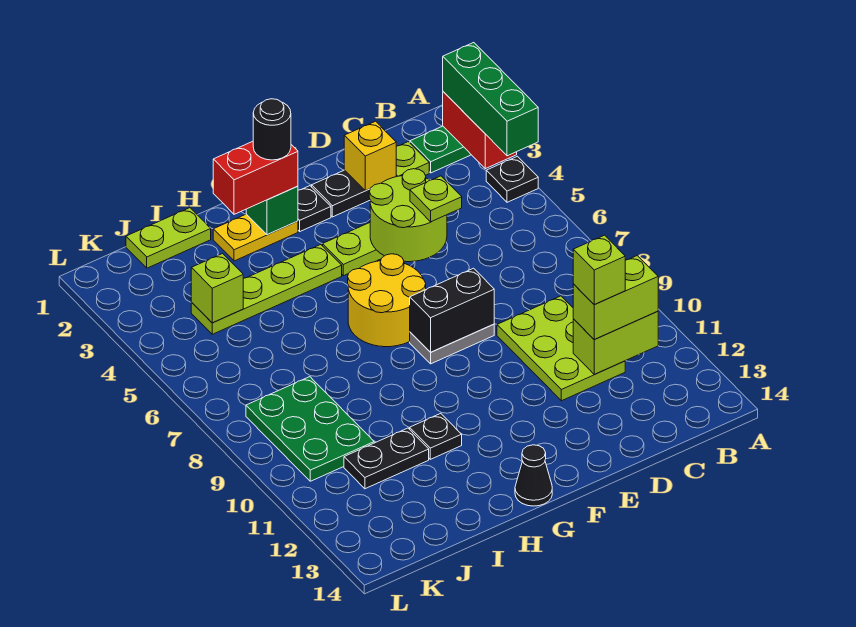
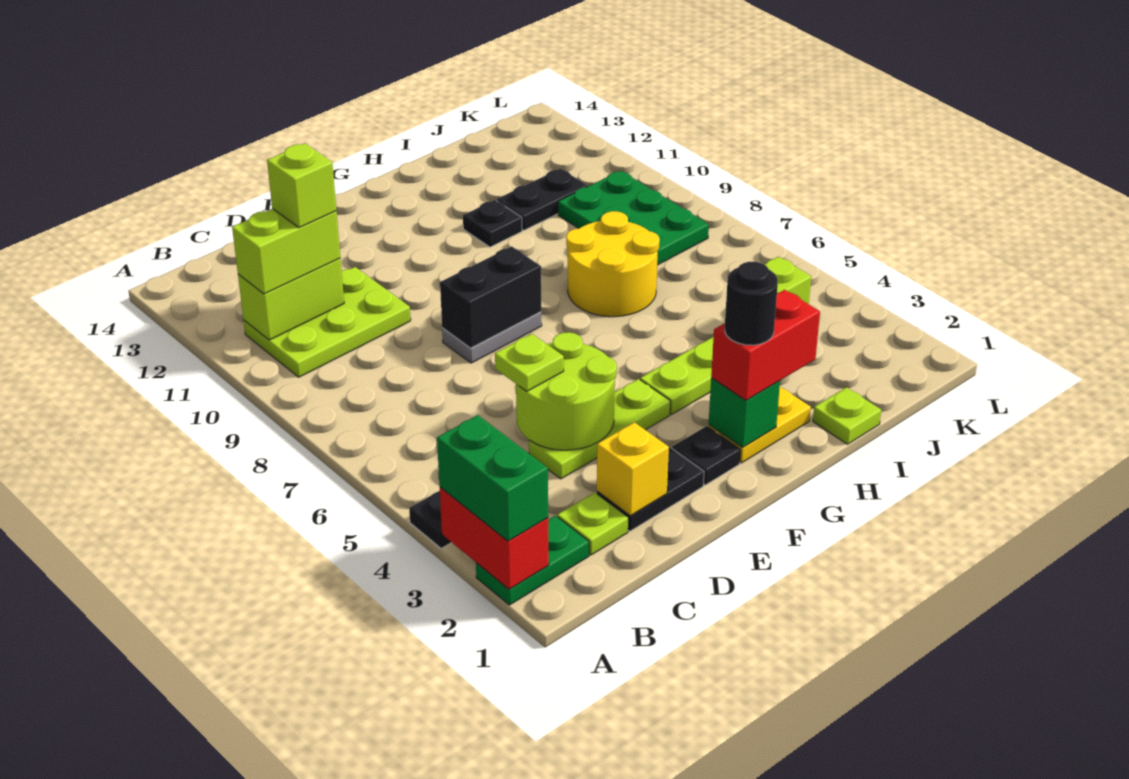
green 1x3 brick [443,43,538,156] -> green 1x2 brick [437,415,548,541]
lime 2x3 plate [497,296,625,401] -> lime 2x3 plate turned to [244,267,411,377]
yellow 2x2 round brick [348,254,426,347] -> yellow 2x2 round brick moved to [566,211,660,317]
black 1x1 cone [515,445,552,506] -> none
lime 1x2 plate [126,208,211,268] -> lime 1x1 plate [813,387,881,444]

